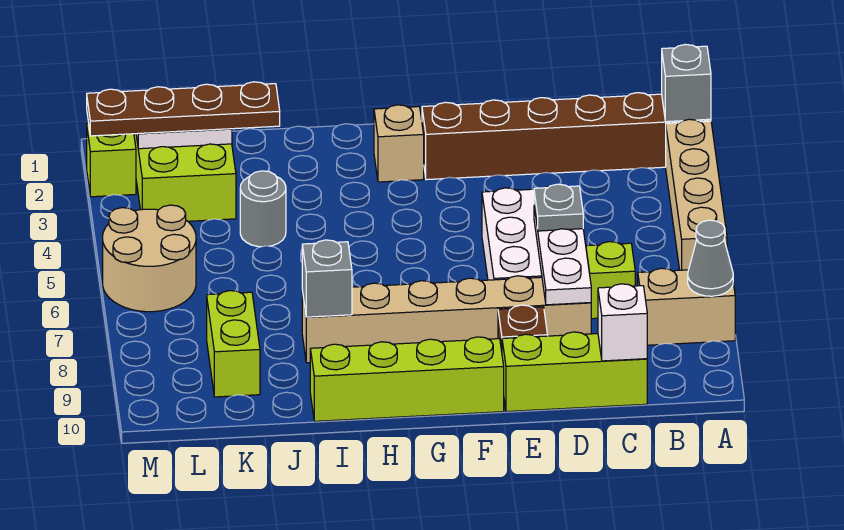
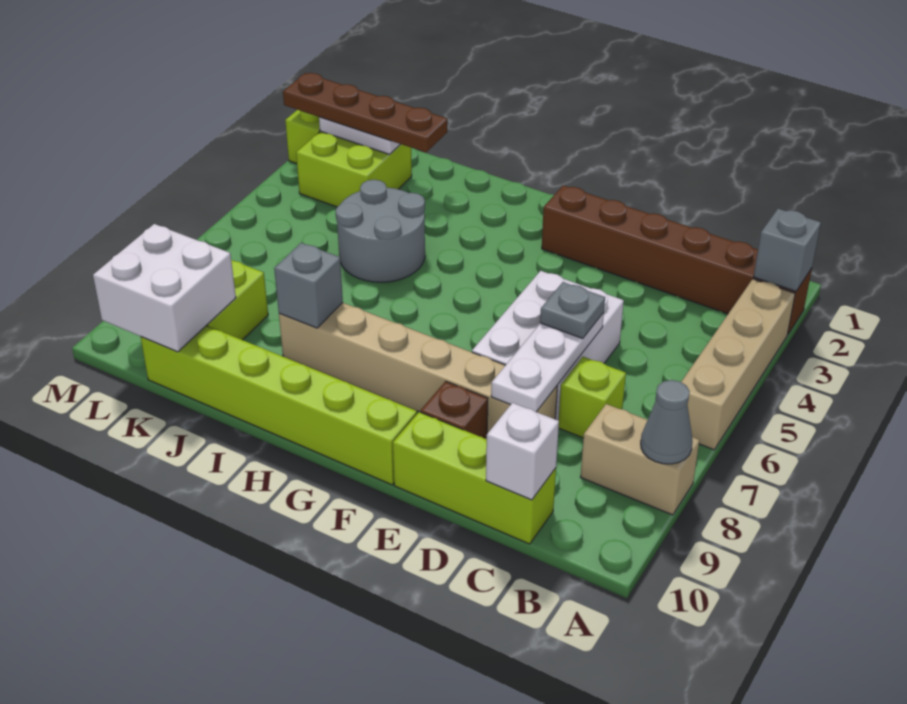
lime 1x4 brick [310,337,504,421] -> lime 1x6 brick [141,325,417,485]
tan 1x1 brick [374,105,424,182] -> none
grey 1x1 round brick [240,171,286,247] -> grey 2x2 round brick [336,180,425,282]
none -> white 2x2 brick [93,224,236,352]
tan 2x2 round brick [103,205,196,312] -> none

